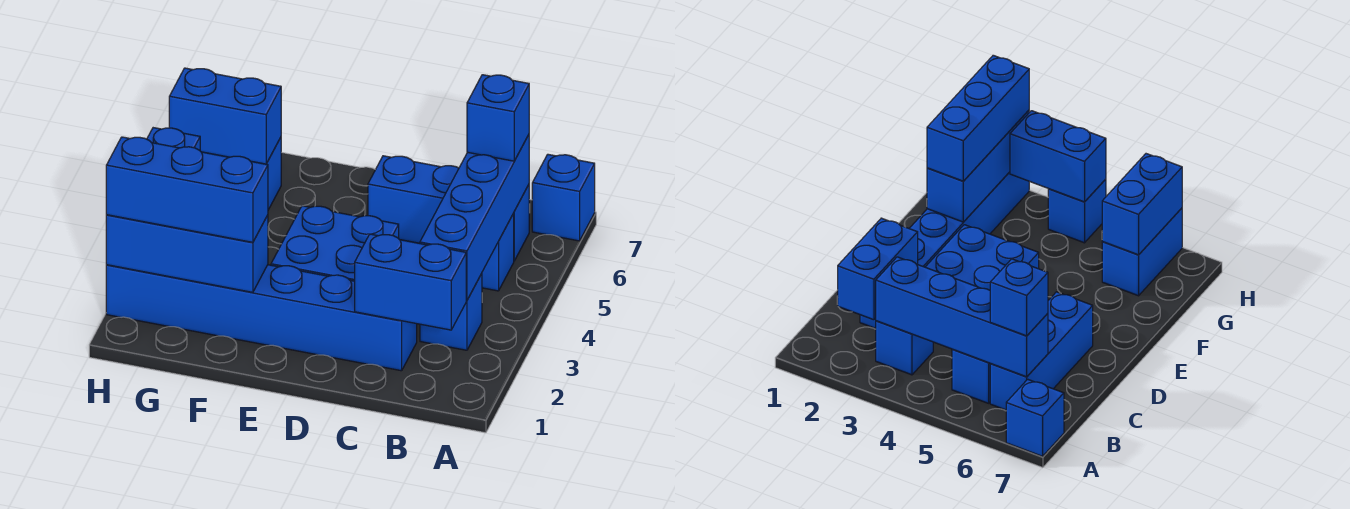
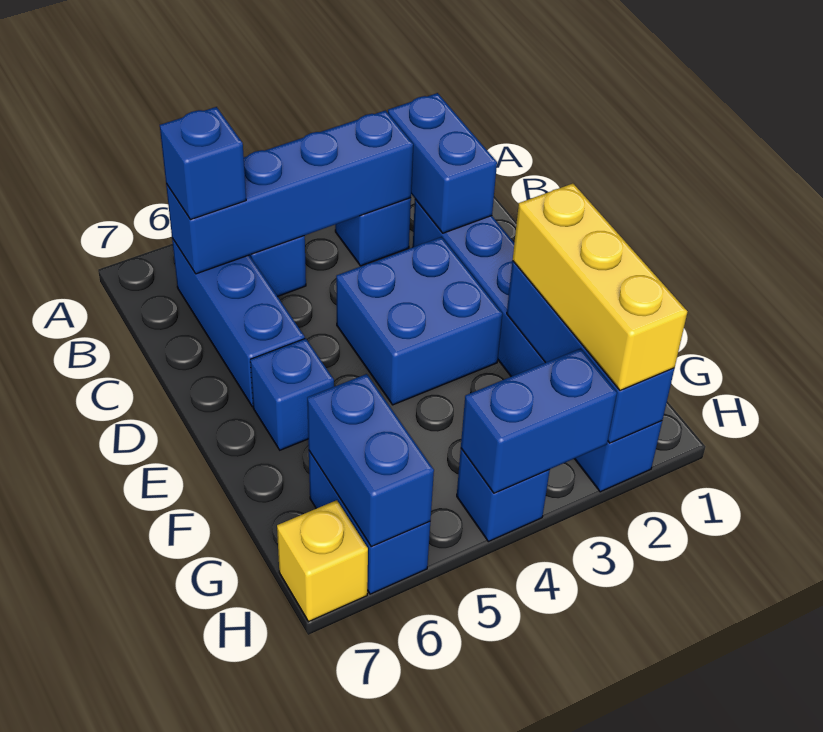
blue 1x1 brick [532,154,595,241] -> blue 1x1 brick moved to [250,338,334,450]
blue 1x3 brick [106,137,268,242] -> yellow 1x3 brick [513,183,687,391]
none -> yellow 1x1 brick [277,500,368,622]

